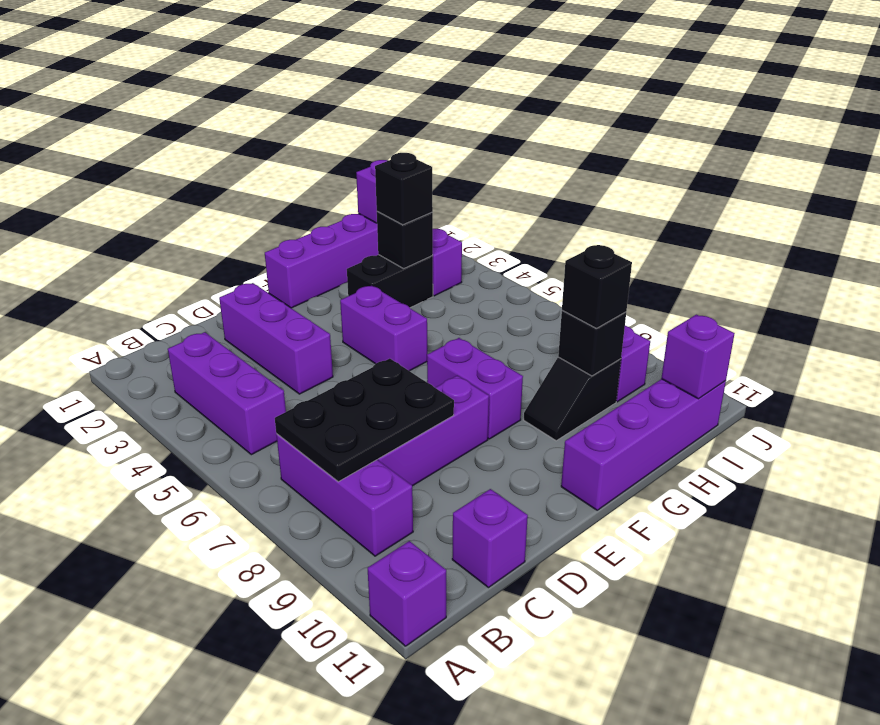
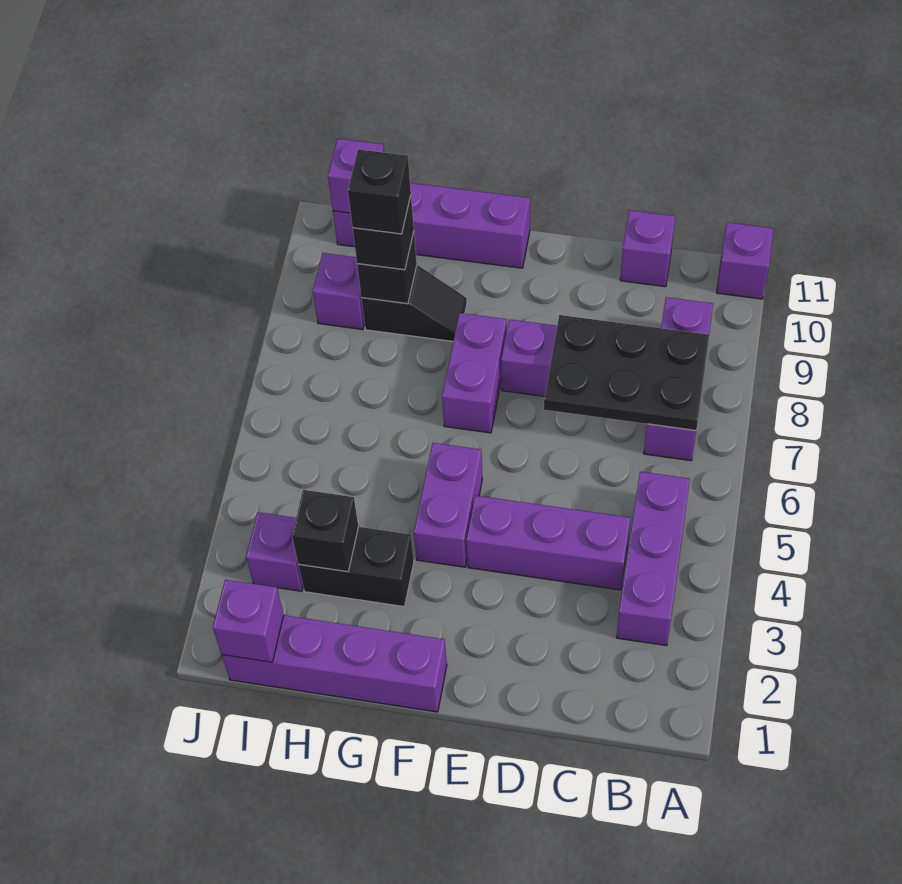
purple 1x3 brick [219,283,333,394] -> purple 1x3 brick turned to [467,496,630,590]
black 1x1 brick [375,153,433,225] -> black 1x1 brick moved to [348,149,411,234]

